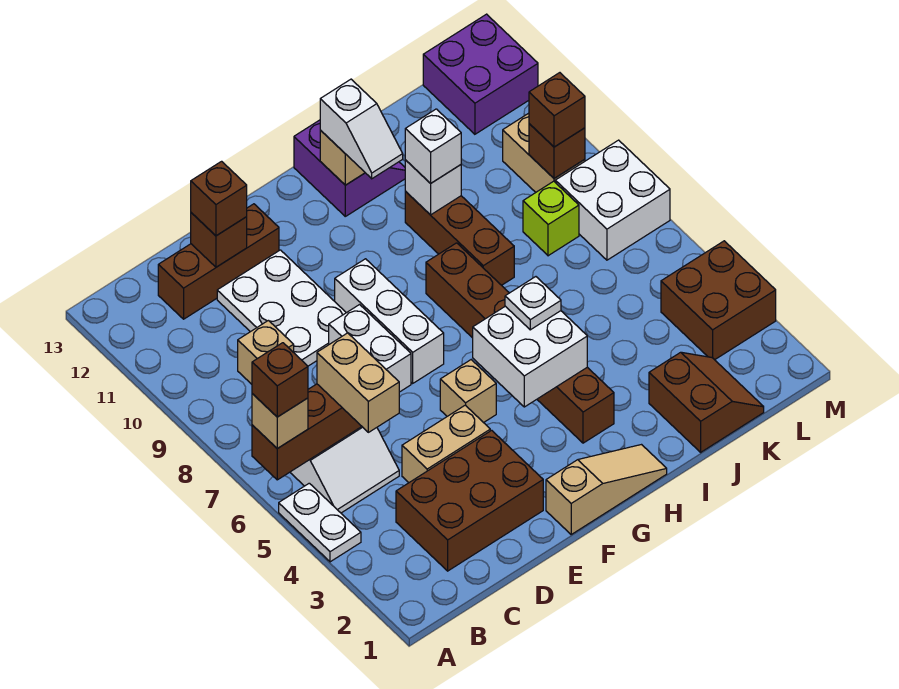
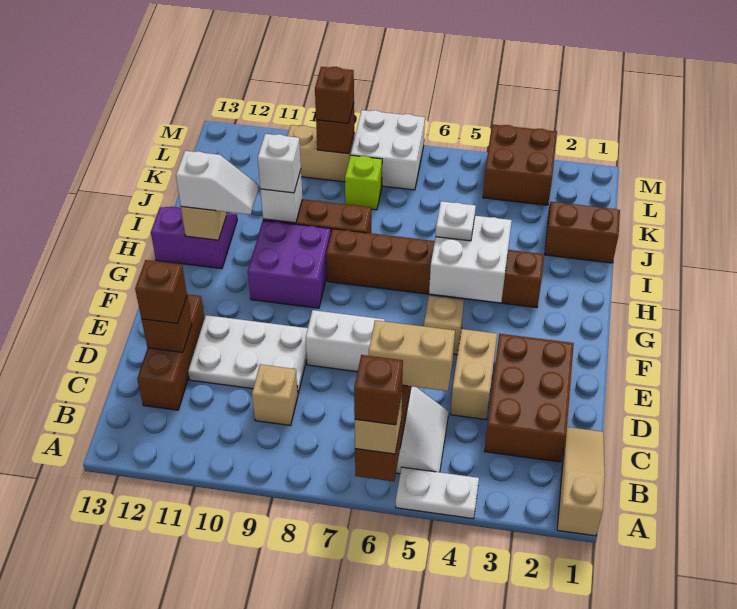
tan 1x3 slope [546,445,667,534] -> tan 1x3 slope moved to [557,427,605,536]
white 1x3 brick [335,259,444,383] -> none
purple 2x2 brick [423,14,538,134] -> purple 2x2 brick moved to [248,221,331,308]

